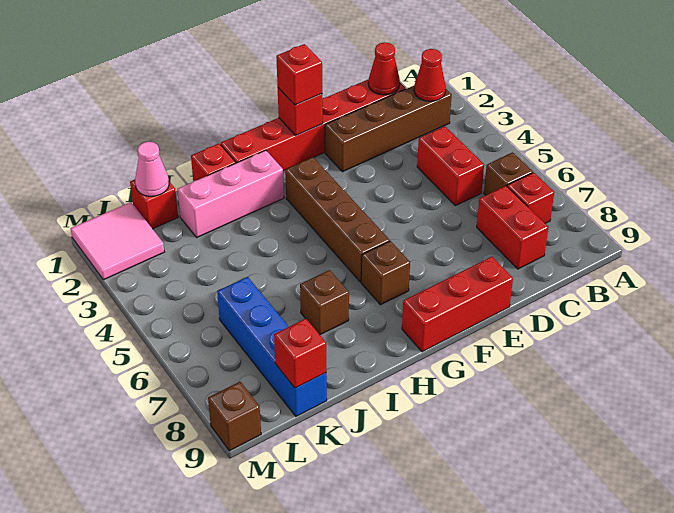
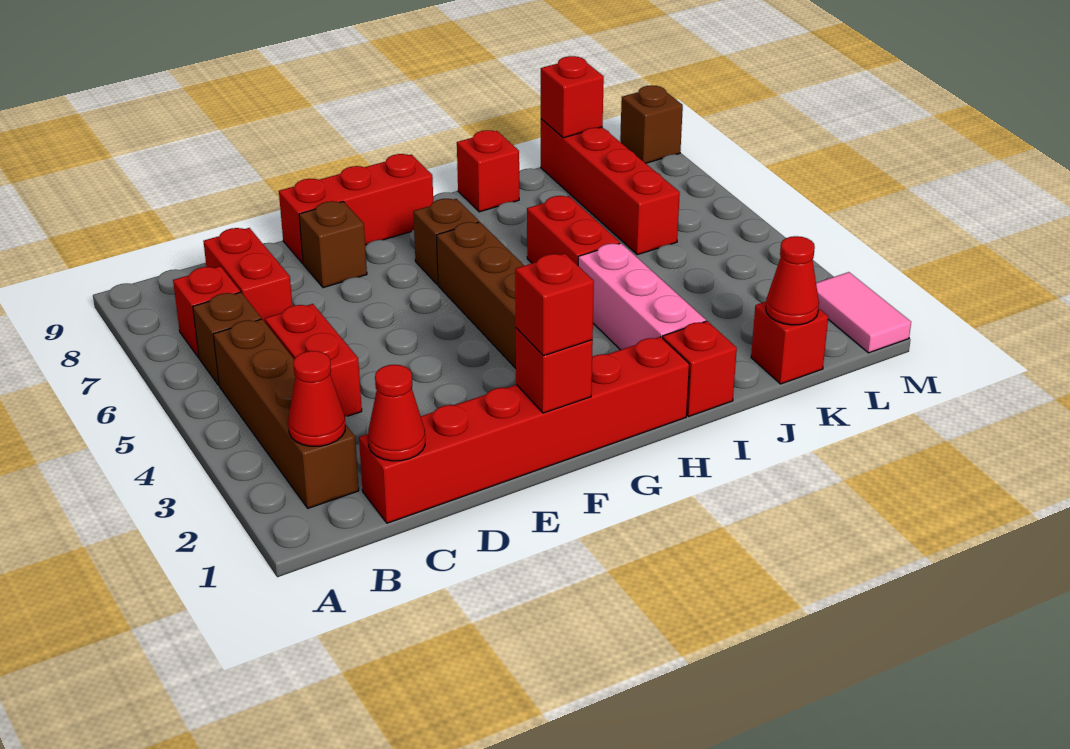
brown 1x4 brick [325,86,452,172] -> brown 1x4 brick turned to [213,319,359,508]
pink 1x3 brick [178,150,284,237] -> pink 1x3 brick turned to [578,243,706,350]
none -> red 1x2 brick [527,196,620,265]
brown 1x1 brick [300,270,349,335] -> brown 1x1 brick moved to [299,201,367,288]
none -> red 1x1 brick [457,130,519,212]
pink 1x1 cone [135,142,169,196] -> red 1x1 cone [766,236,819,325]
blue 1x4 brick [217,277,327,416] -> red 1x4 brick [541,119,680,255]
pink 2x2 tile [71,202,164,280] -> pink 1x2 tile [816,272,911,353]

